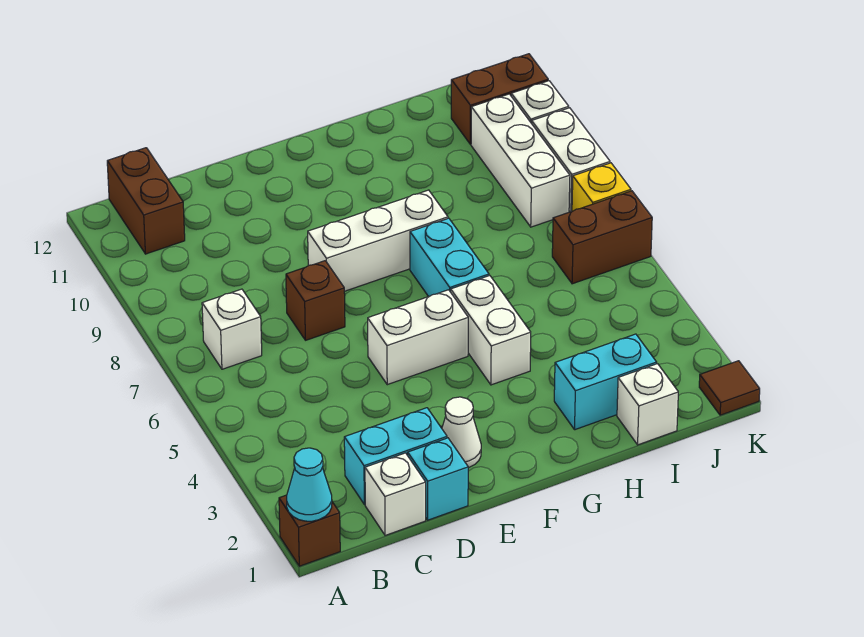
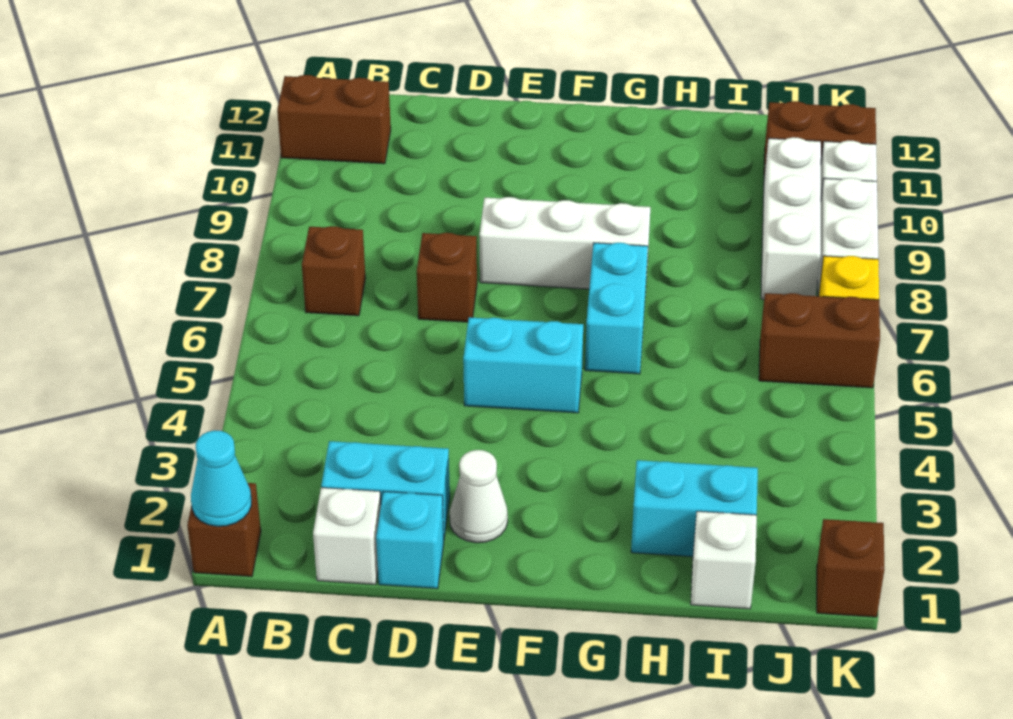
white 1x1 brick [202,289,262,369] -> brown 1x1 brick [302,226,365,316]
brown 1x2 brick [107,148,185,254] -> brown 1x2 brick turned to [277,75,391,164]
white 1x2 brick [368,290,468,385] -> cyan 1x2 brick [463,317,583,413]
white 1x2 brick [451,276,531,385] -> none
brown 1x1 tile [699,361,760,415] -> brown 1x1 brick [817,519,885,617]

